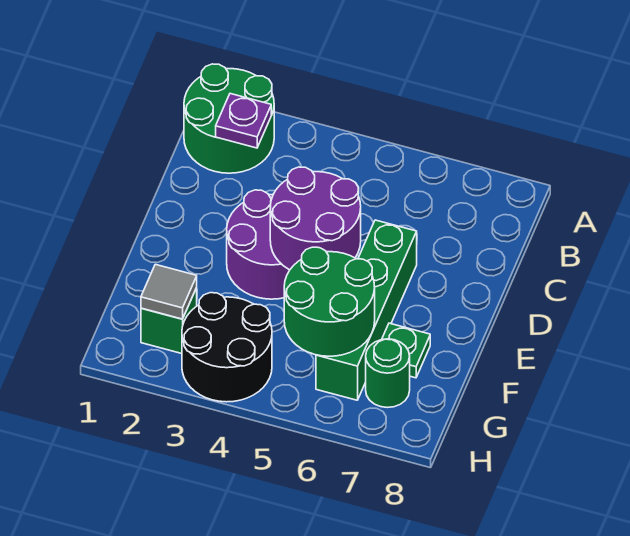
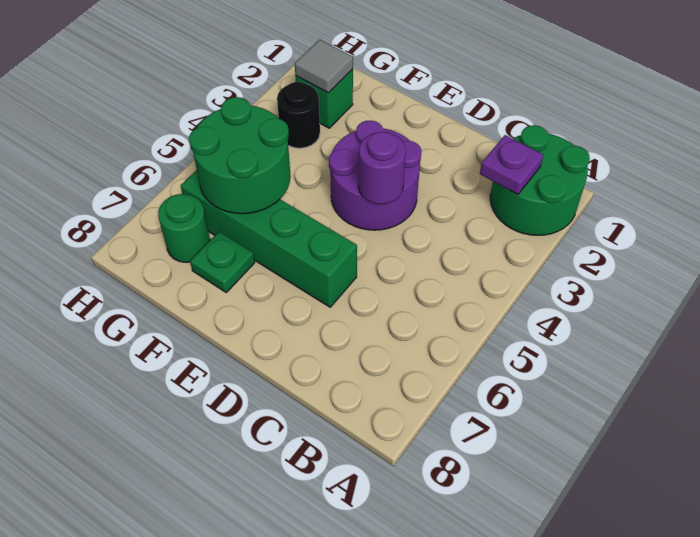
purple 2x2 round brick [270,167,361,270] -> purple 1x1 round brick [358,132,406,204]
black 2x2 round brick [182,293,272,402] -> black 1x1 round brick [277,82,320,148]

